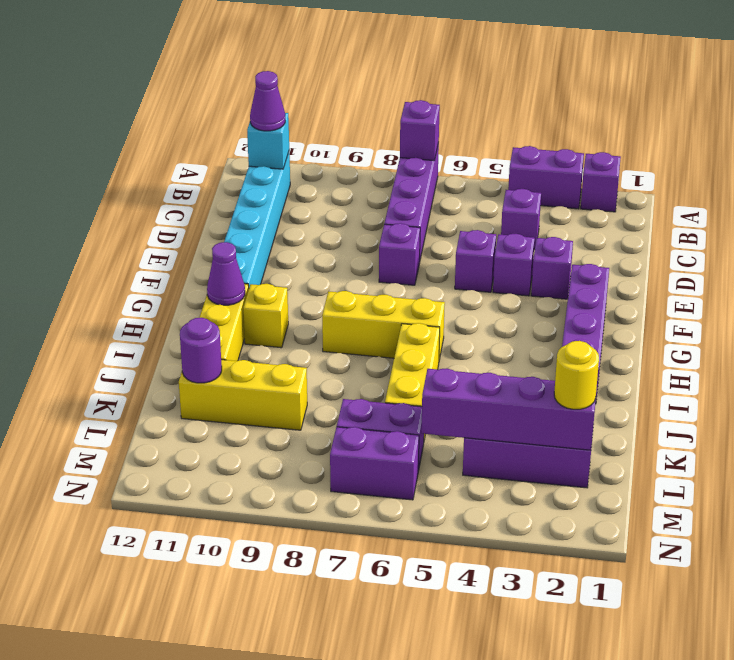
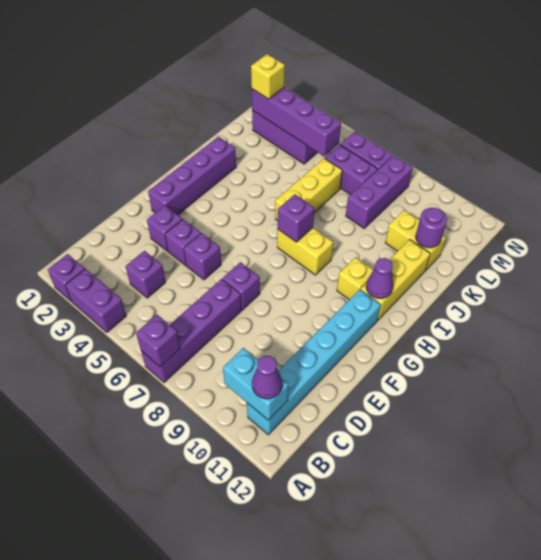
cyan 1x1 brick [247,113,289,169] -> cyan 1x2 brick [223,348,288,420]
yellow 1x3 brick [322,291,445,360] -> yellow 1x2 brick [277,228,333,275]
none -> purple 1x1 brick [277,194,314,242]
none -> purple 1x3 brick [346,156,413,228]
yellow 1x3 brick [179,360,307,430] -> yellow 1x2 brick [385,210,446,270]
yellow 1x1 round brick [554,341,599,409] -> yellow 1x1 brick [251,54,285,99]

